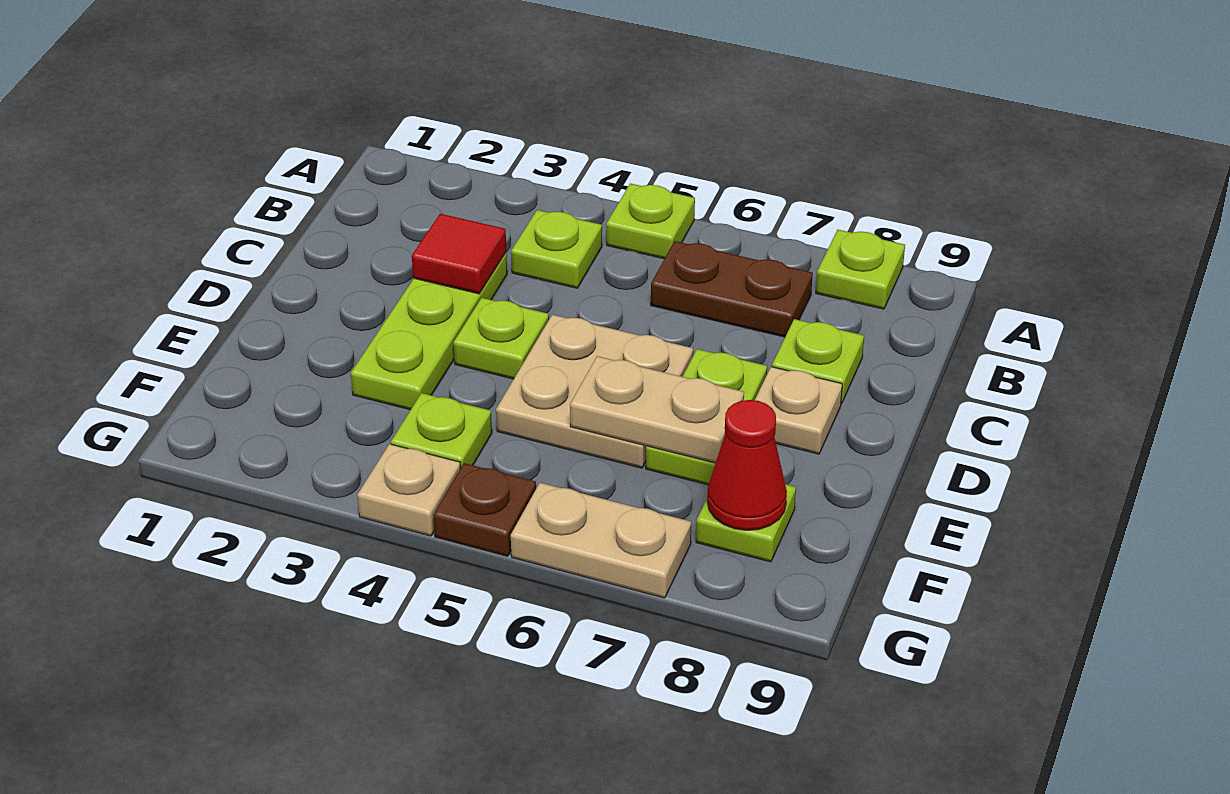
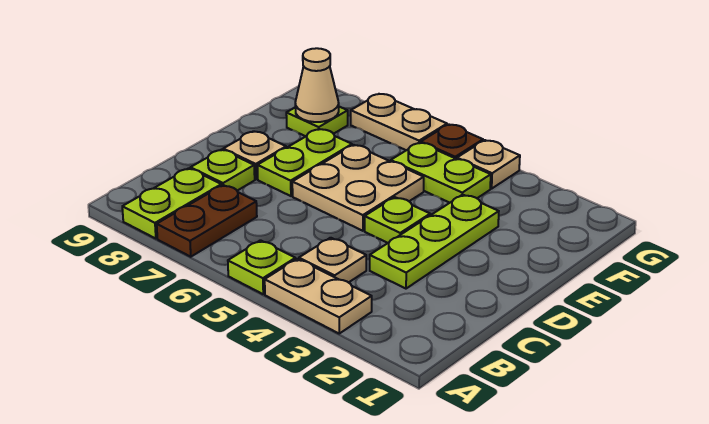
lime 1x1 plate [816,230,905,309] -> lime 1x2 plate [122,168,222,239]
lime 1x1 plate [511,210,602,288] -> tan 1x1 plate [299,238,366,283]
brown 1x2 plate [651,241,813,337] -> brown 1x2 plate turned to [157,185,257,257]
red 1x1 tile [412,214,506,294] -> none
tan 1x2 plate [570,356,744,463] -> tan 1x2 plate moved to [265,259,372,333]
lime 1x1 plate [391,393,492,467] -> lime 1x2 plate [391,143,491,203]
red 1x1 cone [707,400,787,530] -> tan 1x1 cone [295,48,339,122]

